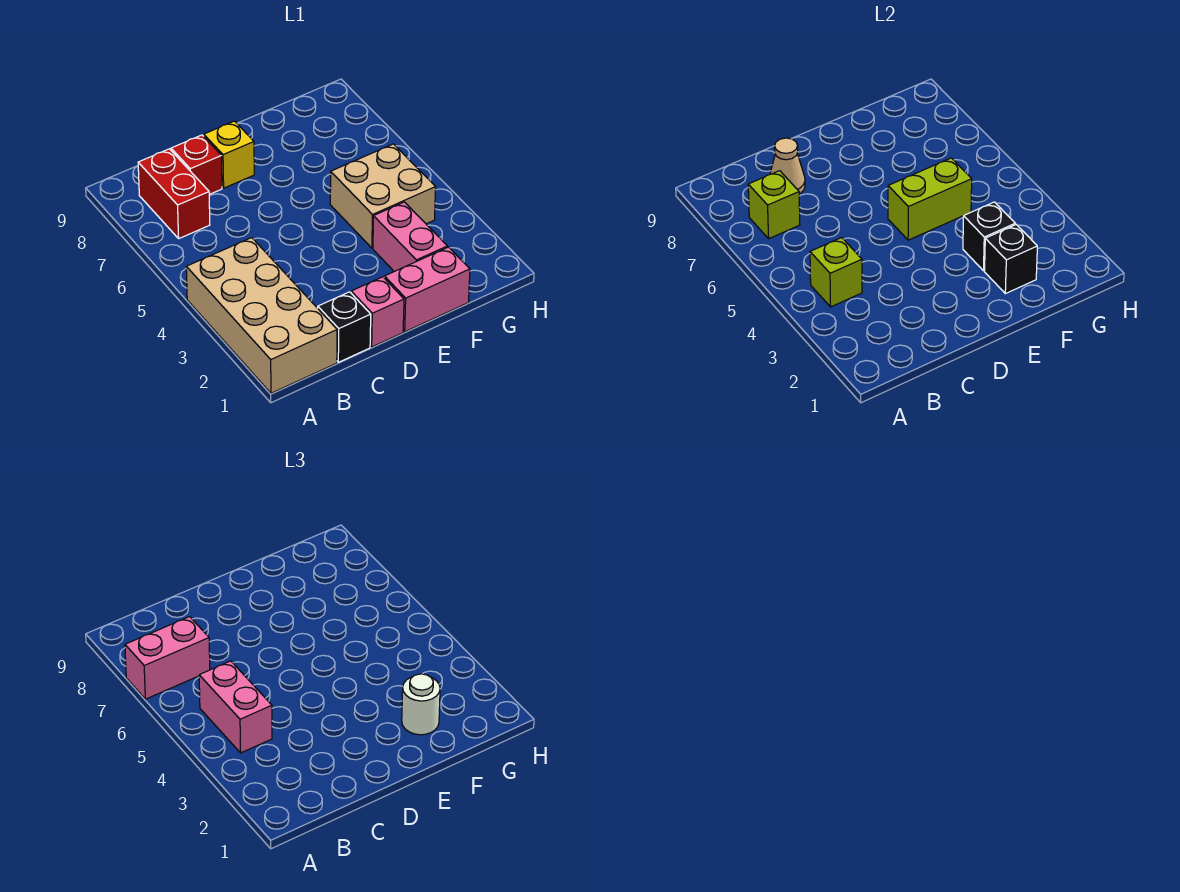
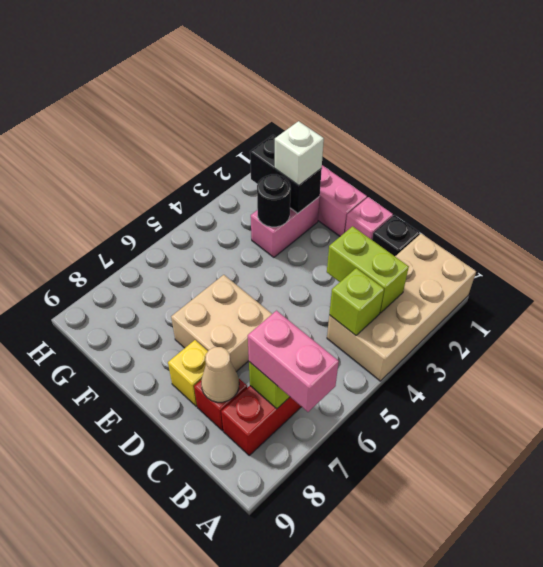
pink 1x2 brick [199,661,272,753] -> none
lime 1x2 brick [888,158,972,240] -> lime 1x2 brick moved to [327,226,409,313]
black 1x1 brick [985,225,1037,294] -> black 1x2 brick [250,135,322,213]
white 1x1 round brick [402,674,440,735] -> white 1x1 brick [275,121,324,186]
black 1x1 brick [963,202,1015,271] -> black 1x1 round brick [257,174,291,227]
tan 2x2 brick [330,144,436,248] -> tan 2x2 brick moved to [171,275,272,372]

